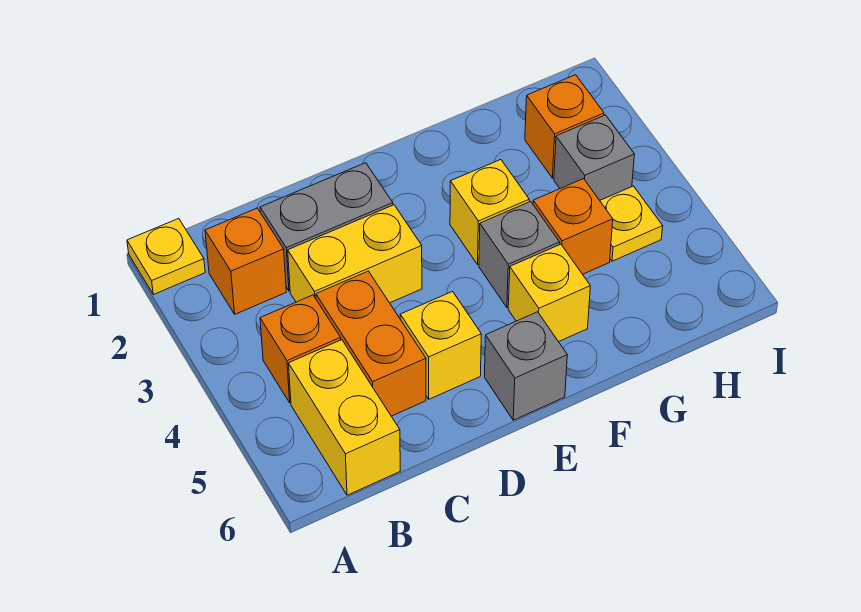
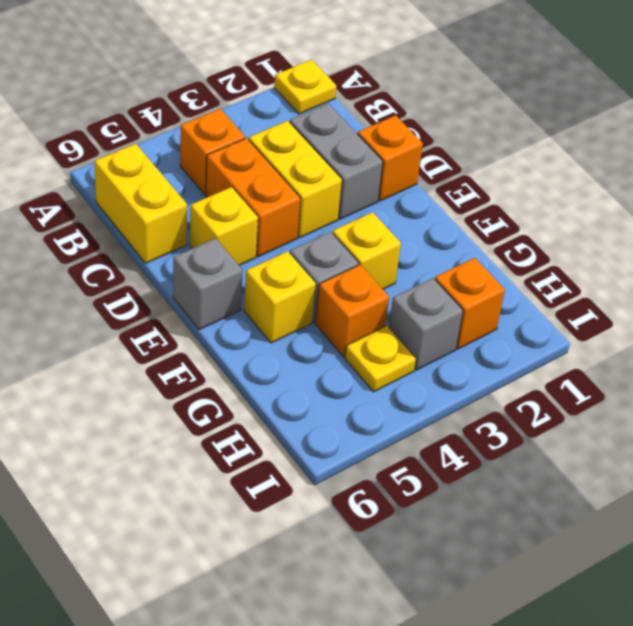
orange 1x1 brick [205,208,286,314] -> orange 1x1 brick moved to [358,115,423,201]
yellow 1x2 brick [288,340,400,495] -> yellow 1x2 brick turned to [94,144,187,263]
orange 1x2 brick [316,271,426,416] -> orange 1x2 brick turned to [206,138,301,257]

